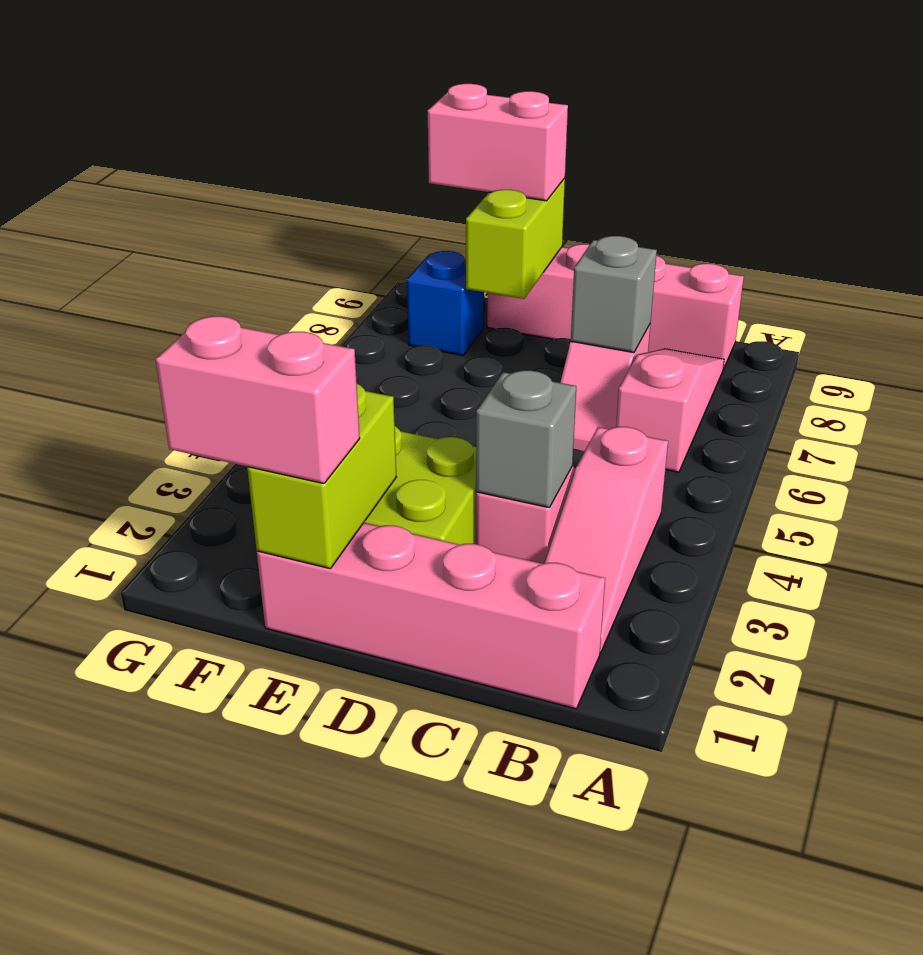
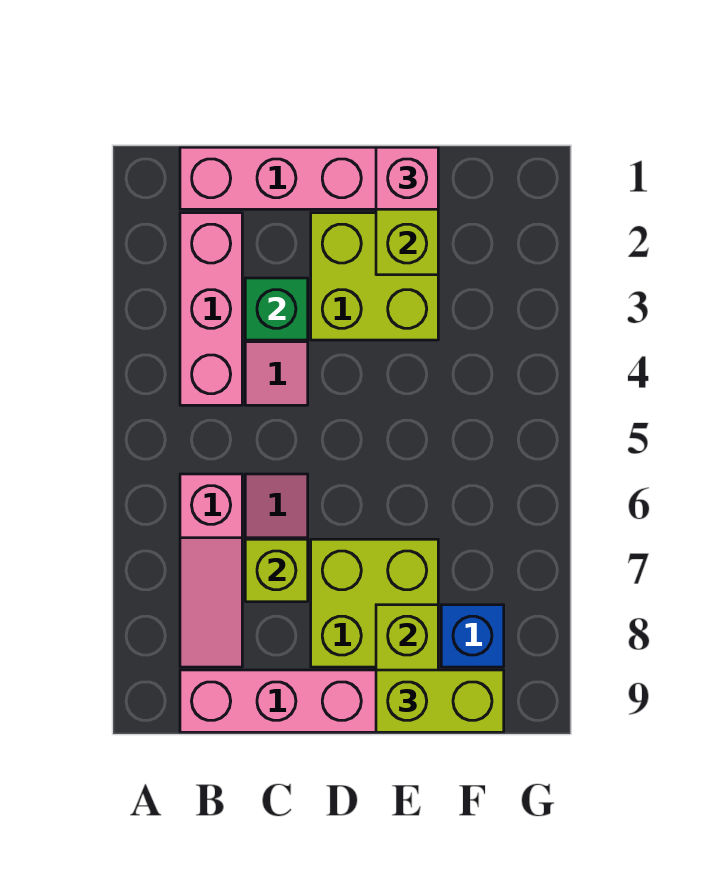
pink 1x3 slope [545,427,668,653] -> pink 1x3 brick [180,213,242,405]
grey 1x1 brick [476,370,576,508] -> green 1x1 brick [245,278,308,340]
grey 1x1 brick [571,236,657,353] -> lime 1x1 brick [245,539,308,602]
none -> lime 2x2 brick [311,539,438,667]
pink 1x2 brick [155,316,360,484] -> pink 1x1 brick [376,147,438,209]
pink 1x2 brick [428,84,568,201] -> lime 1x2 brick [376,670,504,732]

